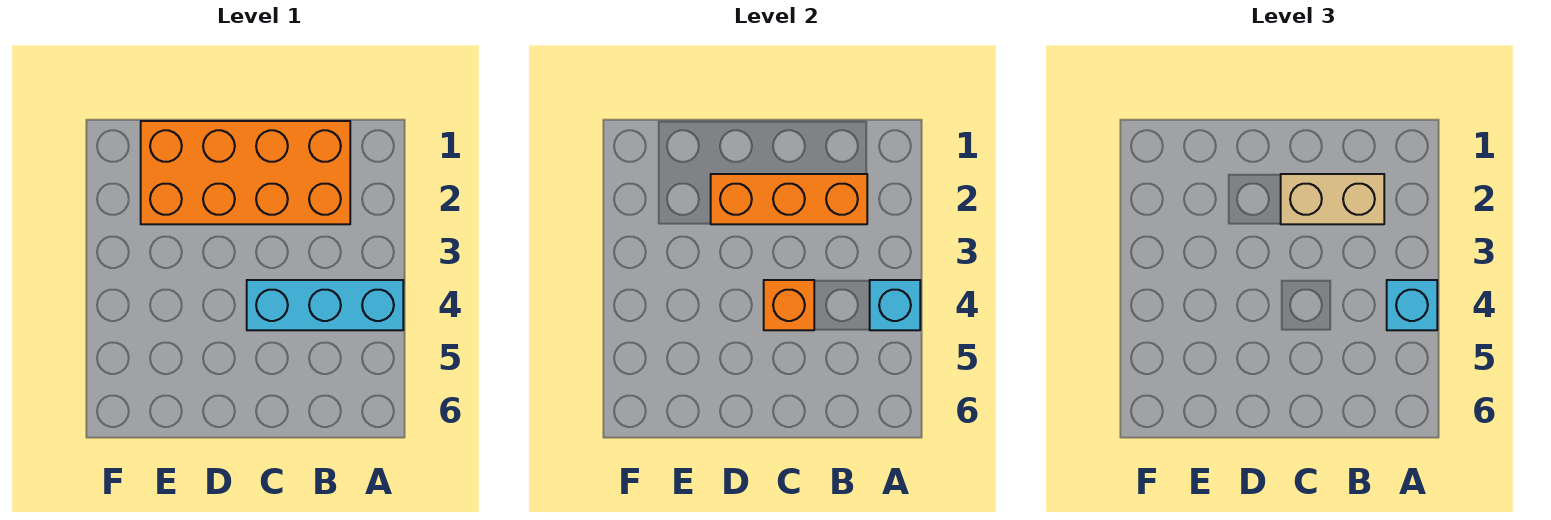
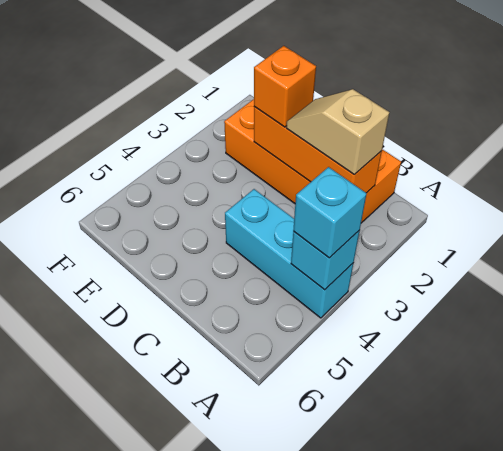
tan 1x2 brick [1281,174,1384,224] -> tan 1x2 slope [286,89,389,175]
orange 1x1 brick [764,280,814,330] -> orange 1x1 brick moved to [254,46,316,127]

